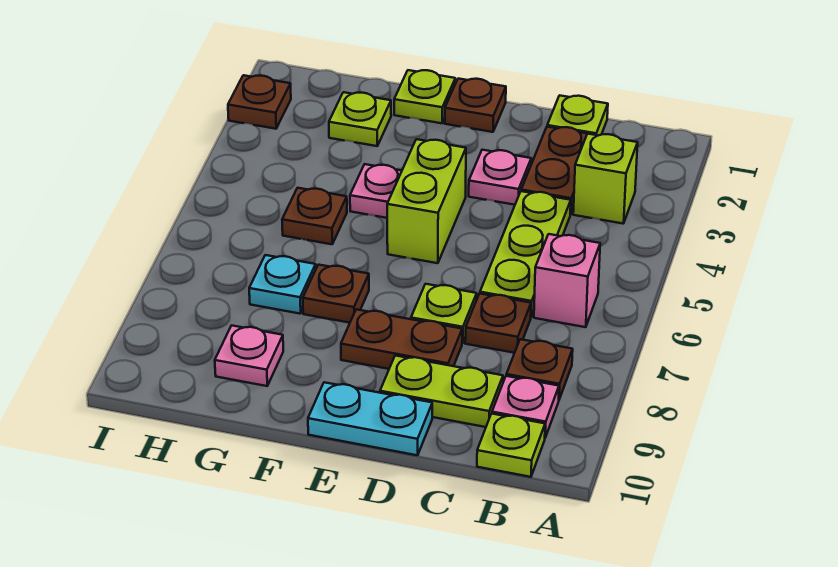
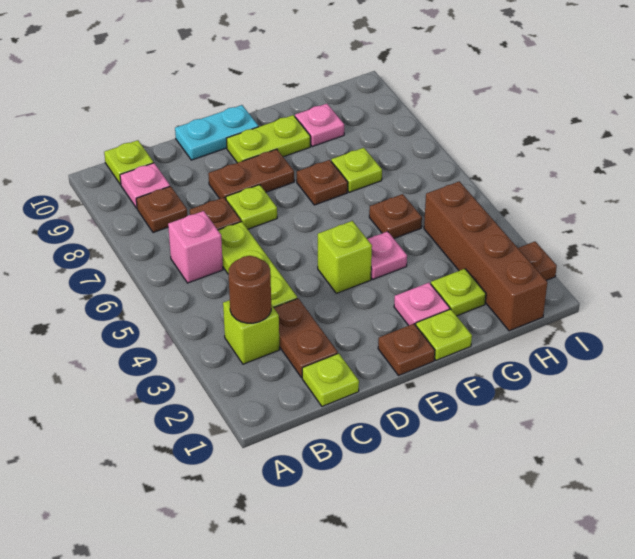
none -> brown 1x1 round brick [228,256,271,323]
lime 1x2 plate [380,356,503,427] -> lime 1x2 plate moved to [226,115,310,163]
pink 1x1 plate [469,150,531,205] -> pink 1x1 plate moved to [394,283,450,326]
lime 1x2 brick [387,139,466,263] -> lime 1x1 brick [318,221,372,293]
cyan 1x1 plate [249,255,316,314] -> lime 1x1 plate [331,148,382,192]
none -> brown 1x4 brick [424,181,547,331]

